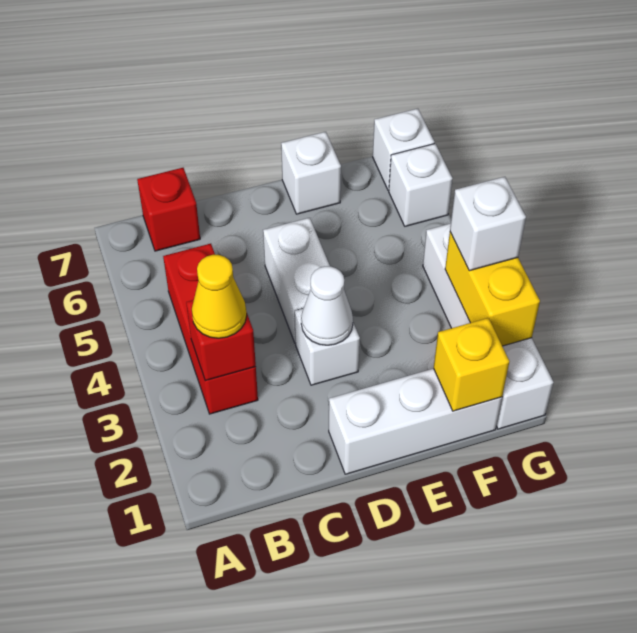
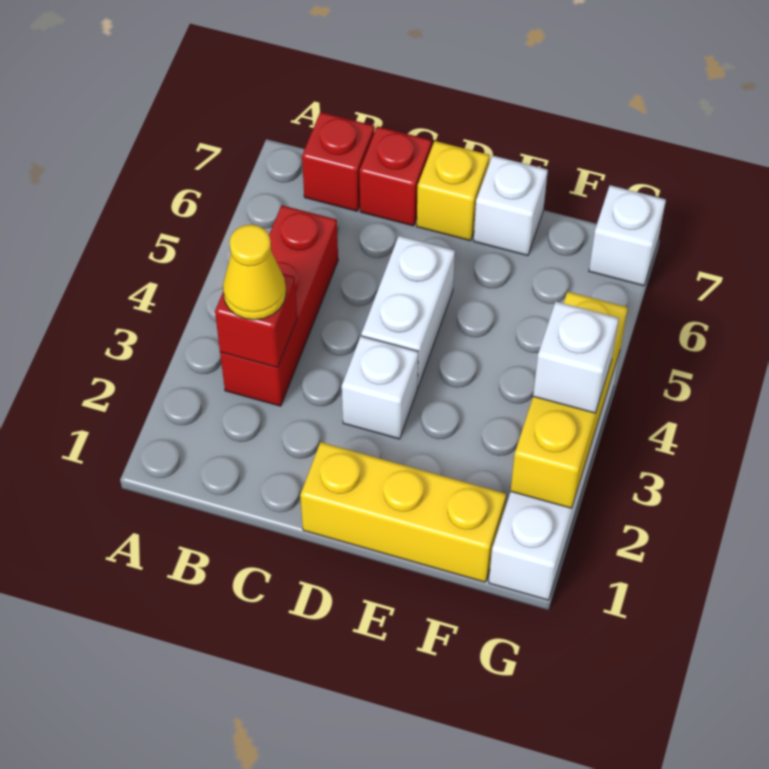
none -> red 1x1 brick [360,126,432,226]
white 1x3 brick [329,369,502,474] -> yellow 1x3 brick [300,442,506,582]
white 1x1 cone [301,266,353,345] -> none
yellow 1x1 brick [434,318,509,411] -> yellow 1x1 brick moved to [417,141,489,241]
yellow 1x2 brick [445,232,540,346] -> yellow 1x3 brick [511,292,628,508]
white 1x1 brick [389,144,453,226] -> none

